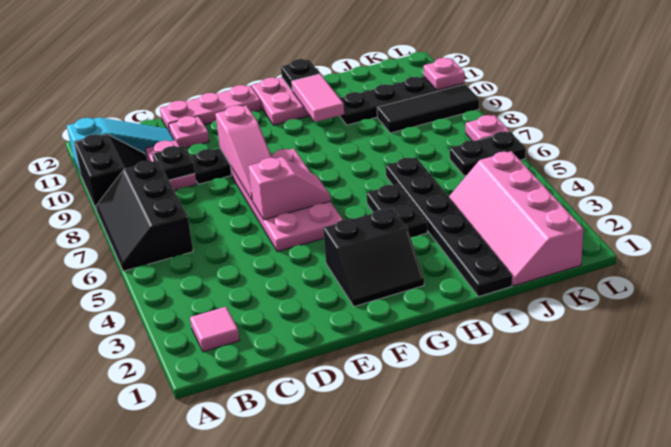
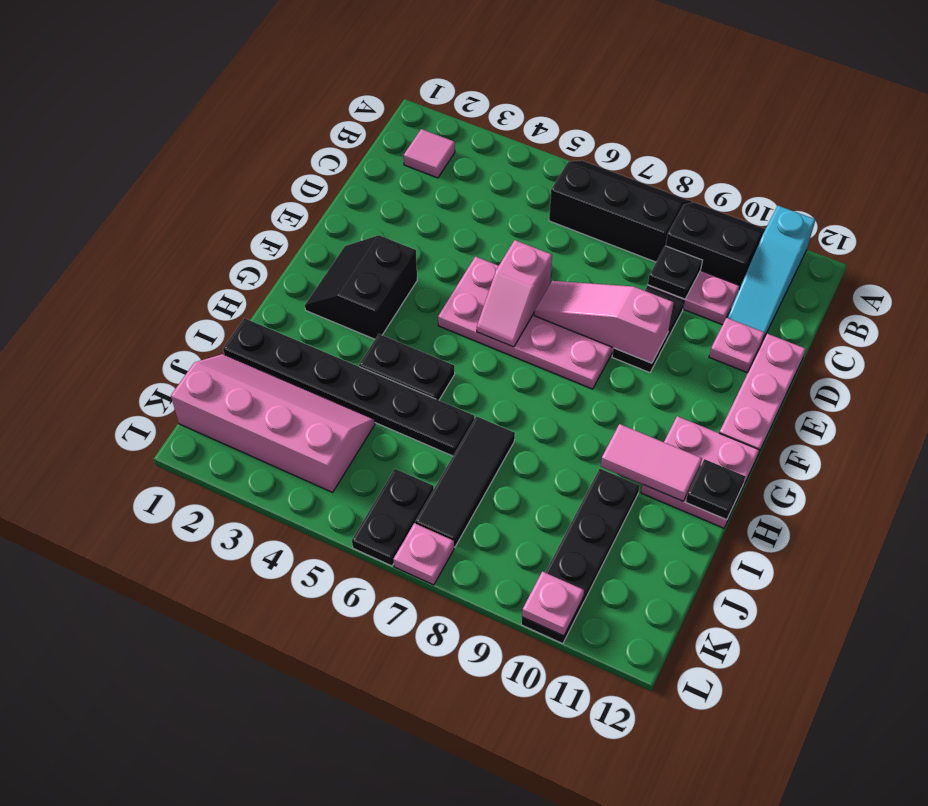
black 2x2 slope [74,134,148,211] -> black 2x2 slope turned to [666,202,765,289]
black 1x3 tile [377,84,479,133] -> black 1x3 tile moved to [415,416,515,547]

